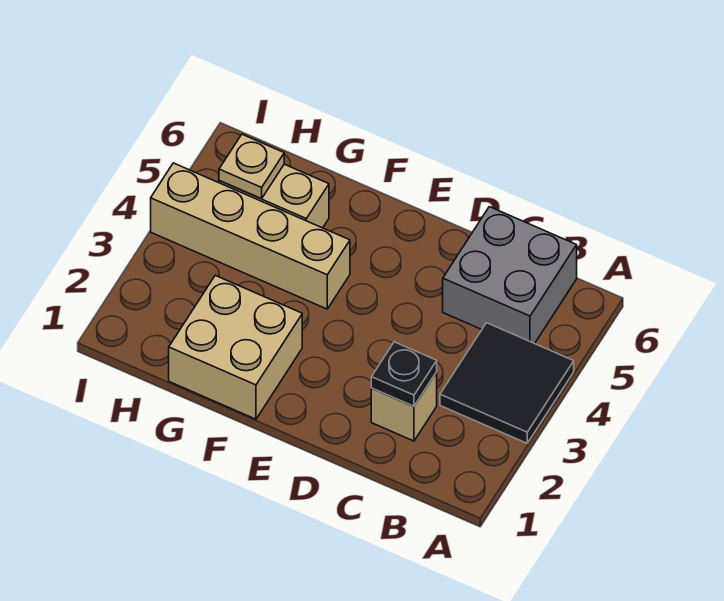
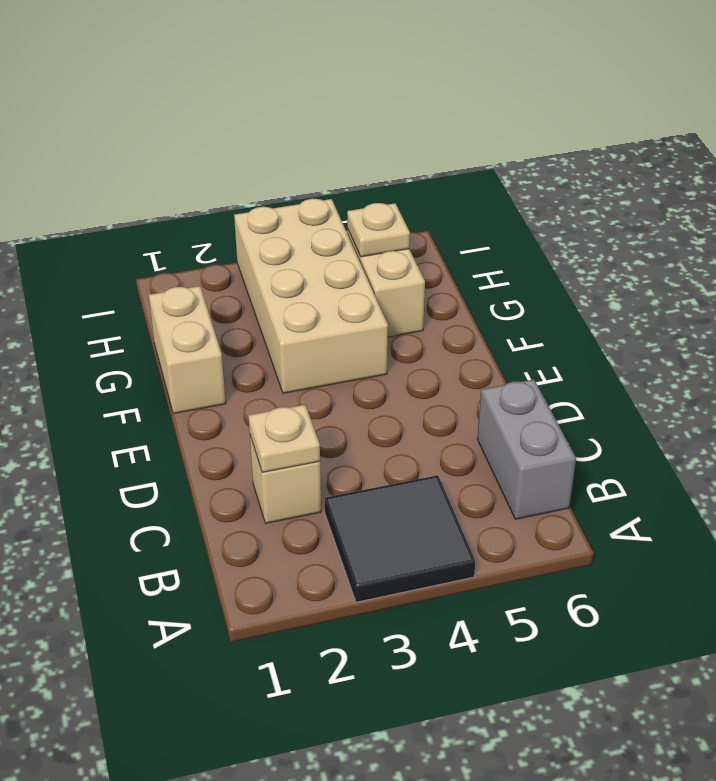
grey 2x2 brick [443,207,577,344] -> grey 1x2 brick [477,379,576,519]
black 1x1 plate [371,342,437,406] -> tan 1x1 plate [248,405,320,472]
tan 2x2 brick [169,275,302,419] -> tan 1x2 brick [149,286,226,414]
tan 1x4 brick [151,163,350,309] -> tan 2x4 brick [234,199,388,393]

